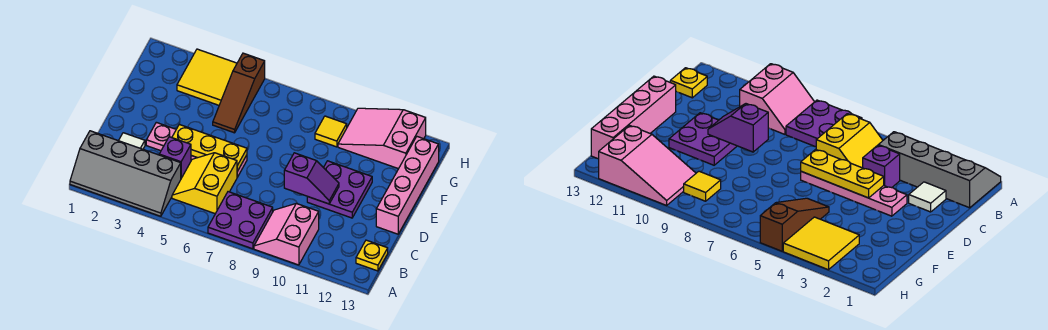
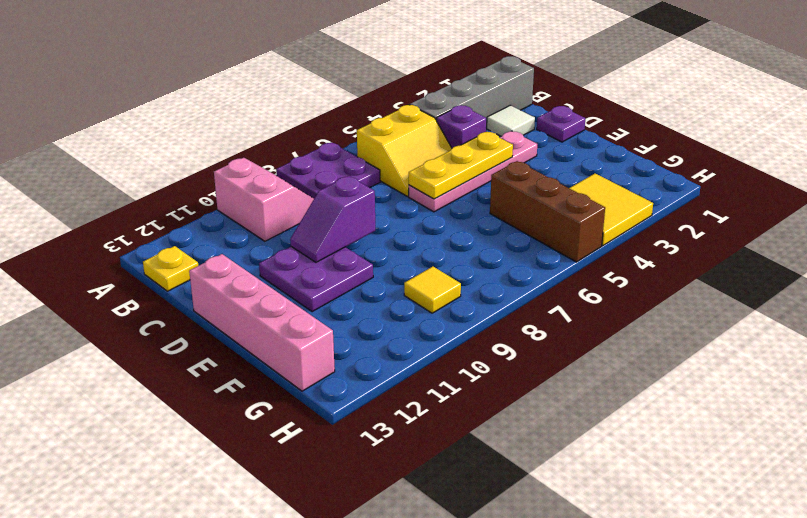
yellow 2x2 slope [172,153,237,214] -> yellow 2x2 slope turned to [357,105,452,196]
none -> purple 1x1 plate [537,106,585,142]
brown 1x3 slope [213,53,265,133] -> brown 1x3 brick [490,161,605,262]
pink 2x3 slope [338,108,426,169] -> none

